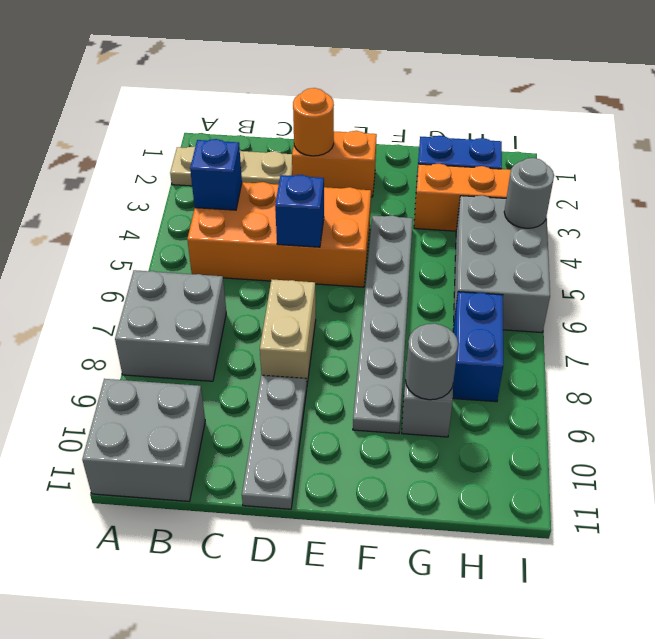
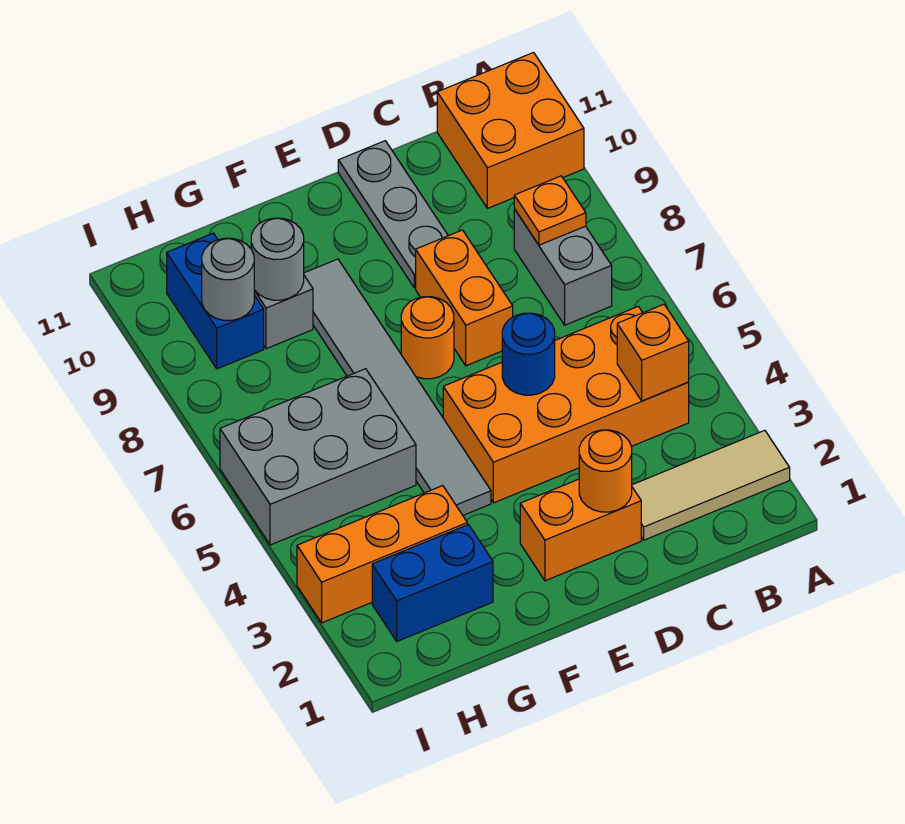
tan 1x3 plate [170,147,292,186] -> tan 1x3 tile [632,430,790,540]
grey 2x2 brick [115,270,226,381] -> grey 1x2 brick [514,209,612,325]
grey 2x2 brick [82,379,205,501] -> orange 2x2 brick [437,53,584,208]
blue 1x1 brick [190,139,242,210] -> orange 1x1 brick [617,304,689,401]
none -> orange 1x1 plate [514,176,586,245]
blue 1x1 brick [275,175,324,247] -> blue 1x1 round brick [502,313,555,395]
tan 1x2 brick [260,280,316,383] -> orange 1x2 brick [416,230,513,366]
none -> orange 1x1 round brick [401,297,454,379]
grey 1x6 plate [353,215,413,433] -> grey 1x6 tile [304,259,491,515]
grey 2x3 brick [454,195,550,333] -> grey 2x3 brick turned to [220,369,416,545]
blue 1x2 brick [453,292,503,402] -> blue 1x2 brick moved to [167,233,264,369]
grey 1x1 round brick [504,158,554,228] -> grey 1x1 round brick moved to [202,238,254,320]

